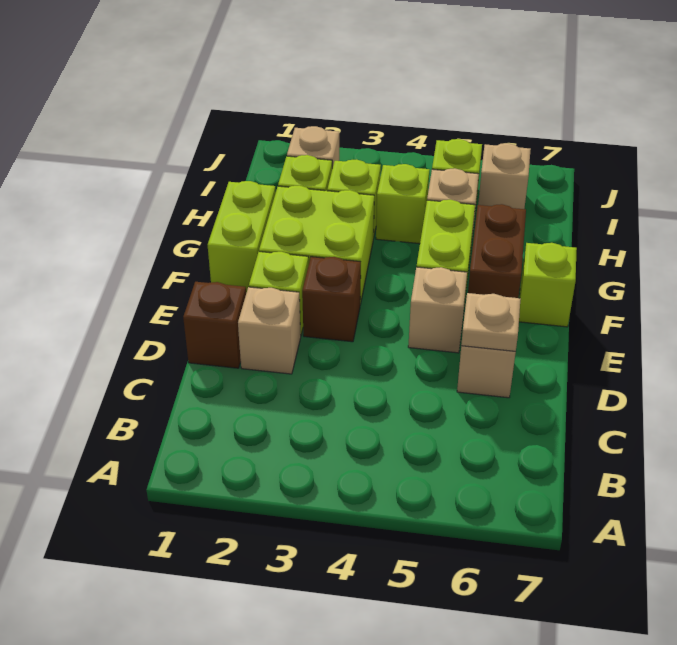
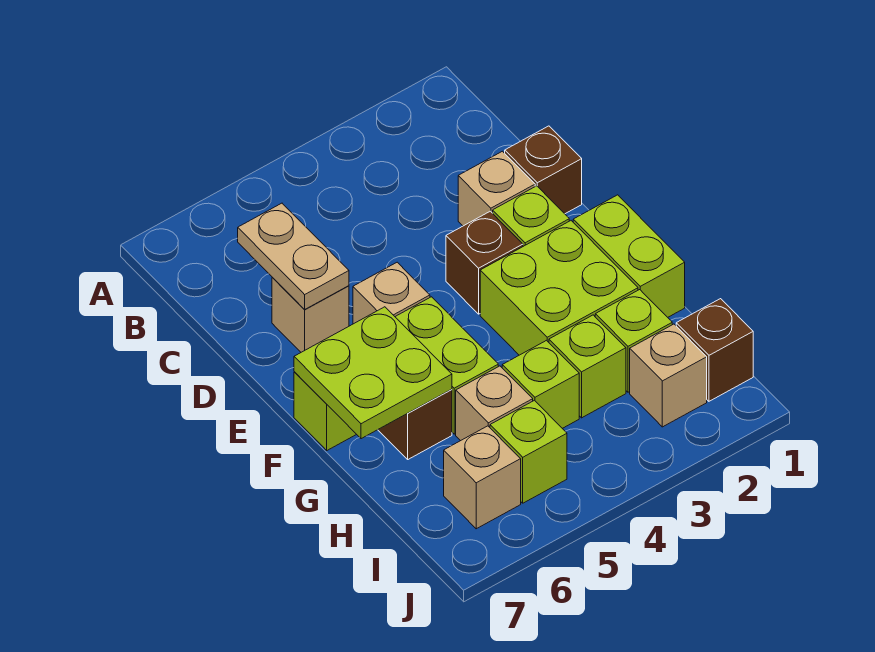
tan 1x1 plate [461,293,521,351] -> tan 1x2 plate [238,203,349,310]
none -> lime 2x2 plate [294,307,452,439]
none -> brown 1x1 brick [676,299,753,401]

